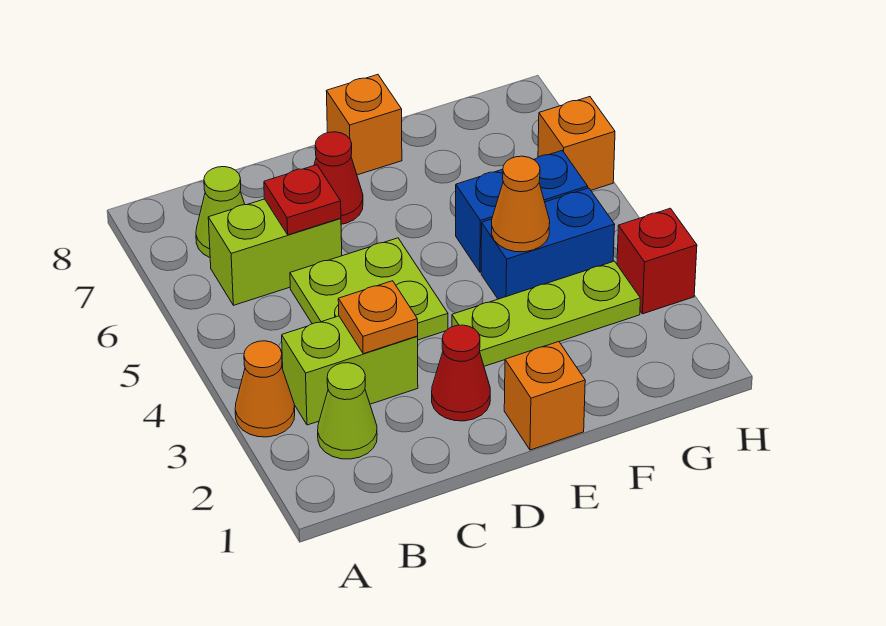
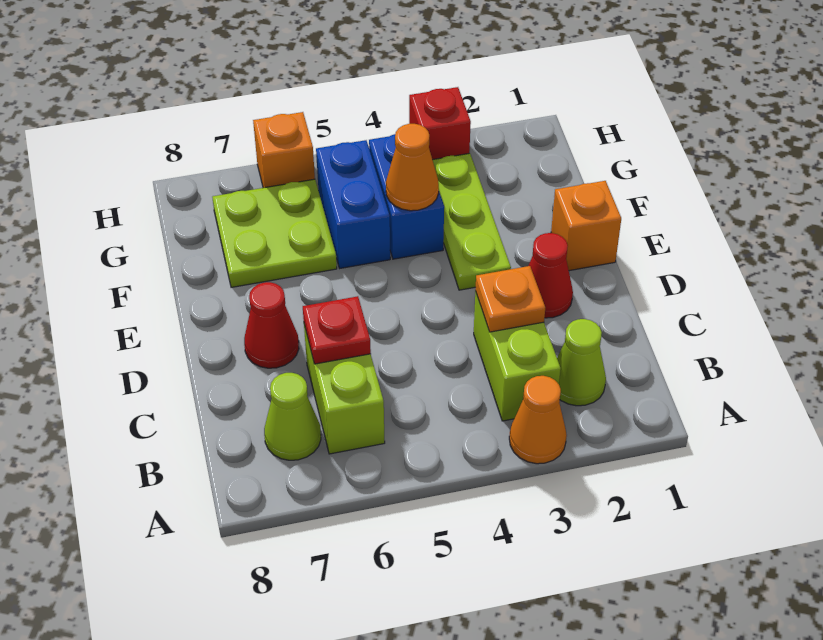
lime 2x2 plate [290,238,448,340] -> lime 2x2 plate moved to [212,179,337,287]
orange 1x1 brick [327,75,402,175] -> none

